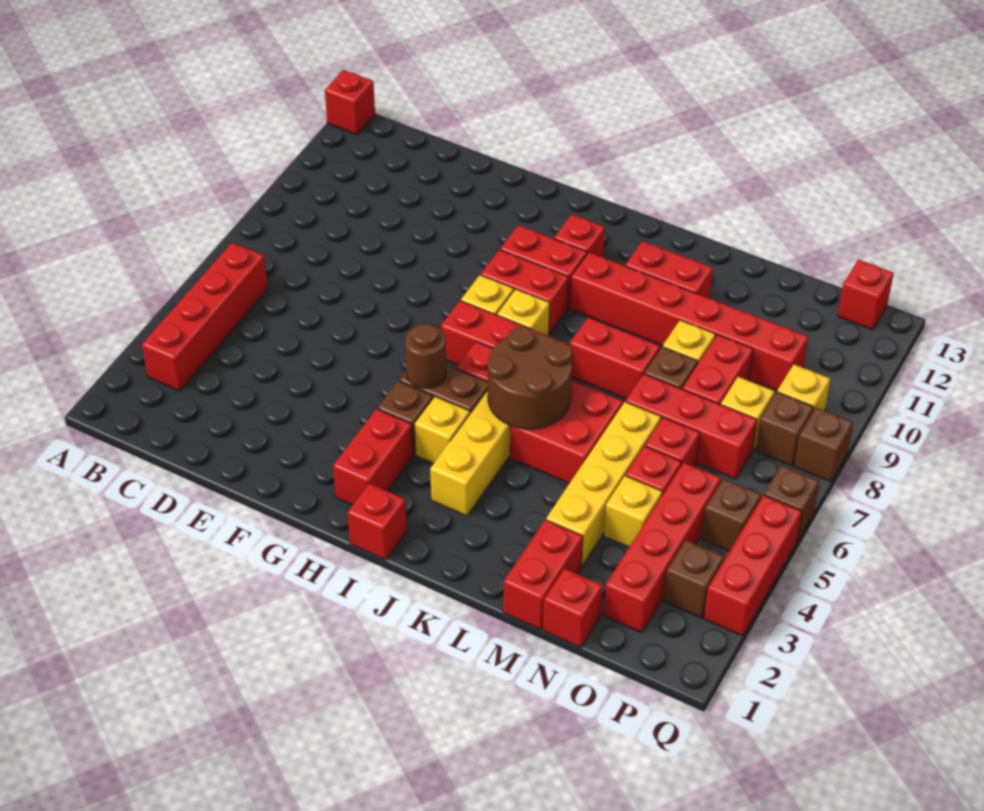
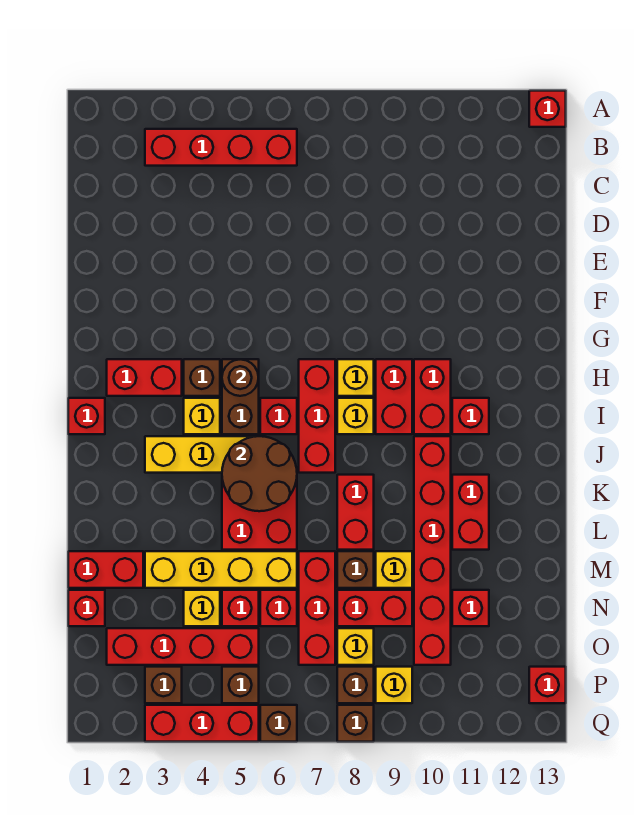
none -> red 1x1 brick [452,590,489,626]

